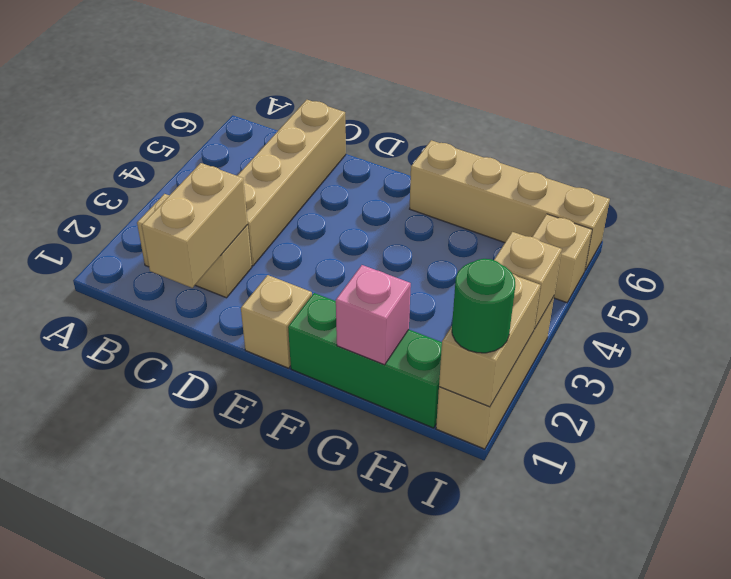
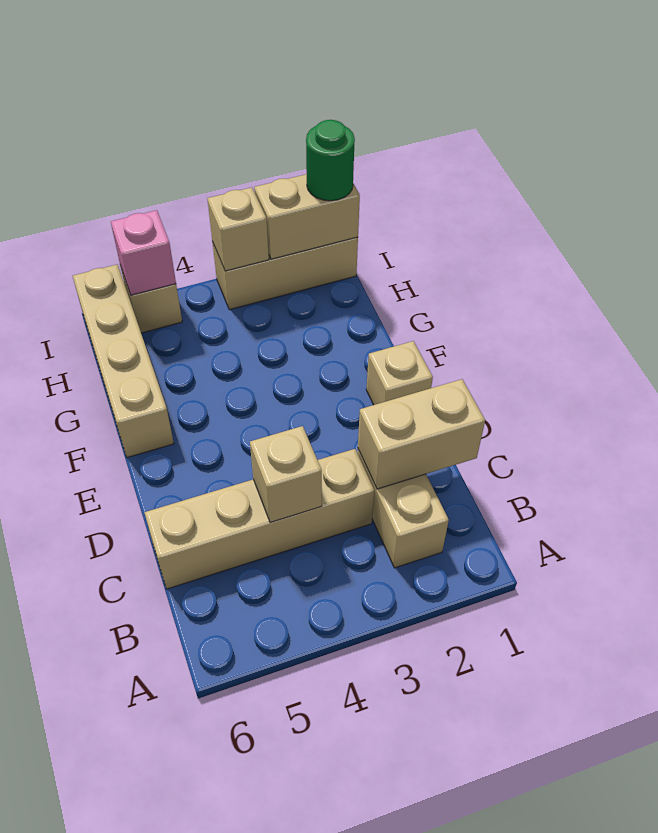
none -> tan 1x1 brick [250,426,322,523]
green 1x3 brick [288,293,442,428] -> none
pink 1x1 brick [336,265,411,365] -> pink 1x1 brick moved to [111,210,176,295]

